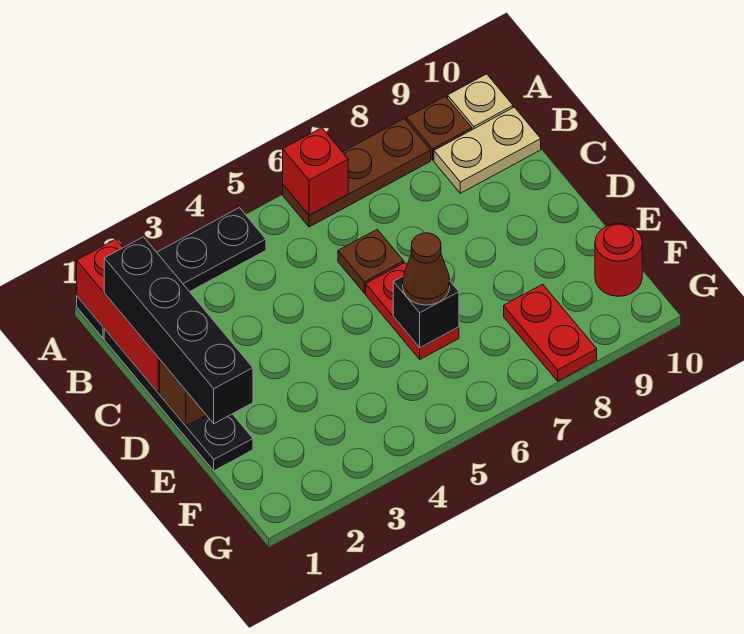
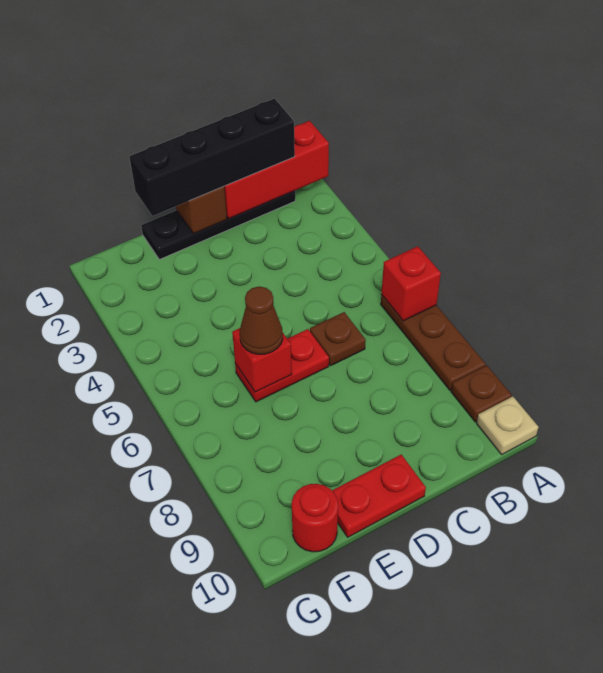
black 1x4 plate [77,208,266,338] -> none
tan 1x2 plate [434,107,541,193] -> none
black 1x1 brick [393,276,459,348] -> red 1x1 brick [232,328,292,392]
red 1x2 plate [504,284,597,381] -> red 1x2 plate moved to [332,455,426,537]

